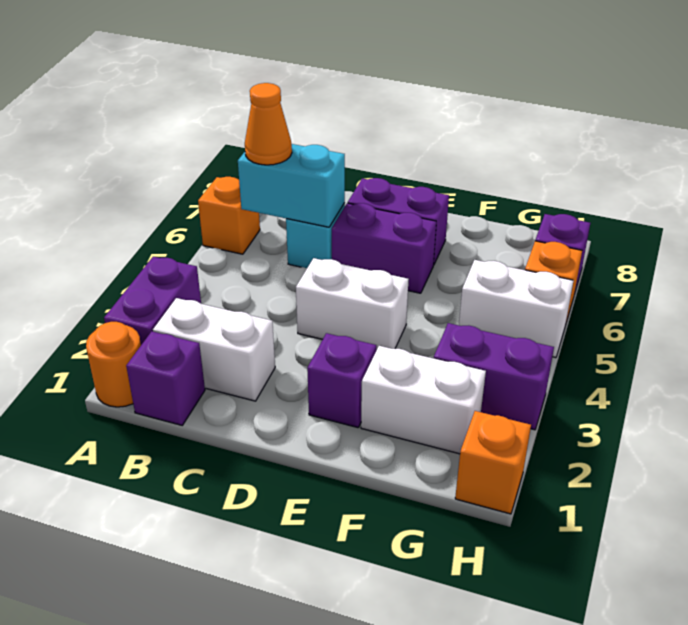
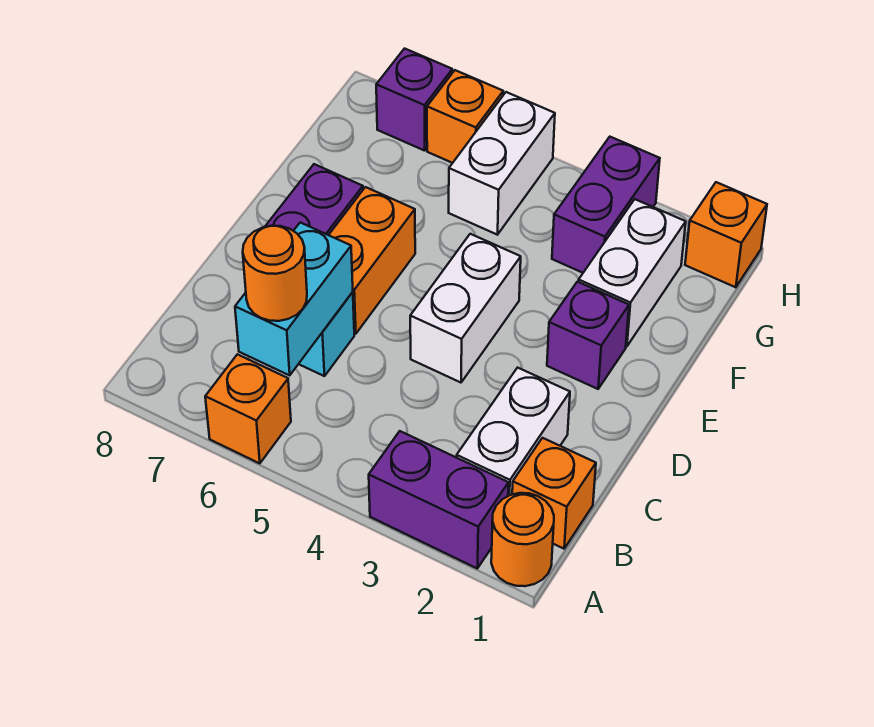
purple 1x1 brick [126,331,205,425] -> orange 1x1 brick [512,438,596,549]
orange 1x1 cone [245,83,292,165] -> orange 1x1 round brick [243,226,307,321]
purple 1x2 brick [332,203,436,293] -> orange 1x2 brick [329,187,415,334]

